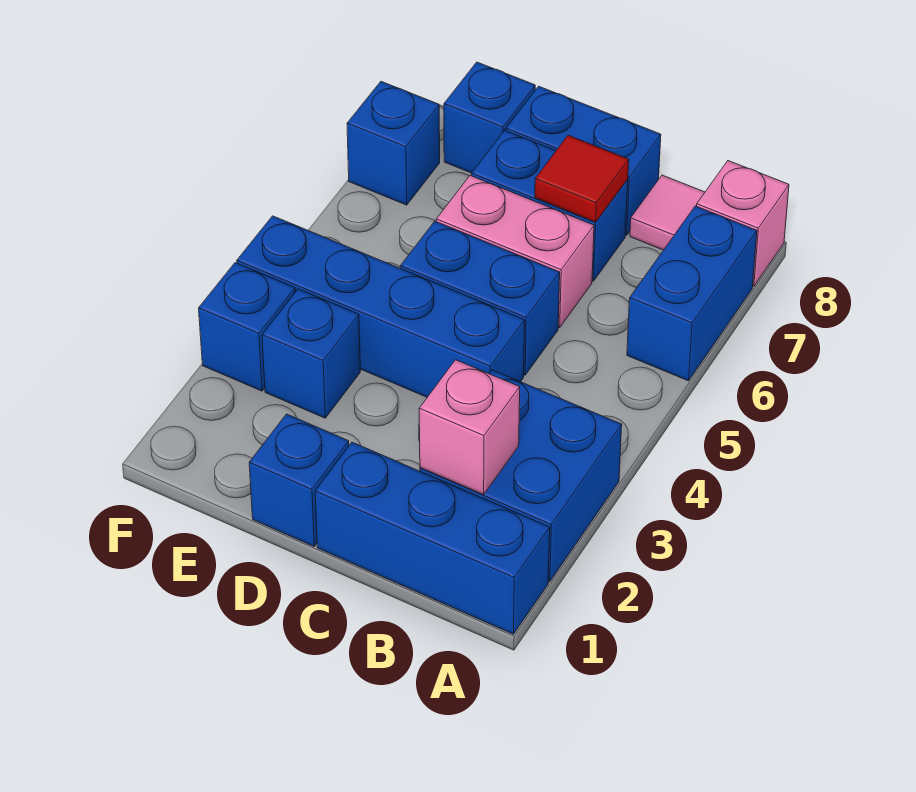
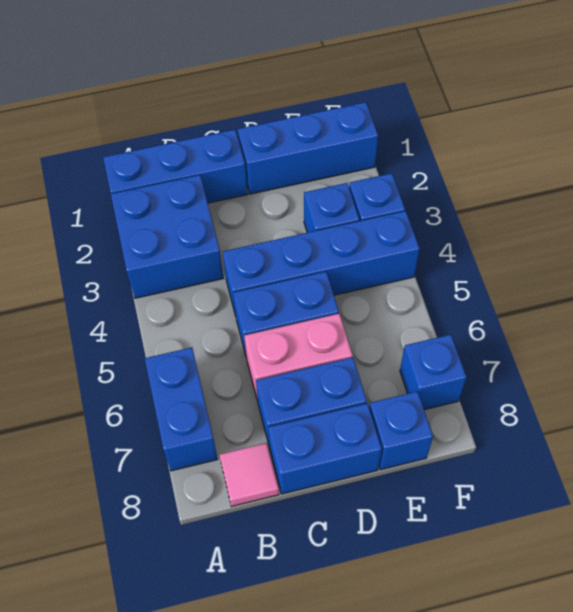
pink 1x1 brick [697,161,789,286] -> none
pink 1x1 brick [419,360,520,495] -> none
red 1x1 tile [535,135,629,222] -> none
blue 1x1 brick [249,414,349,546] -> blue 1x3 brick [237,102,378,194]

